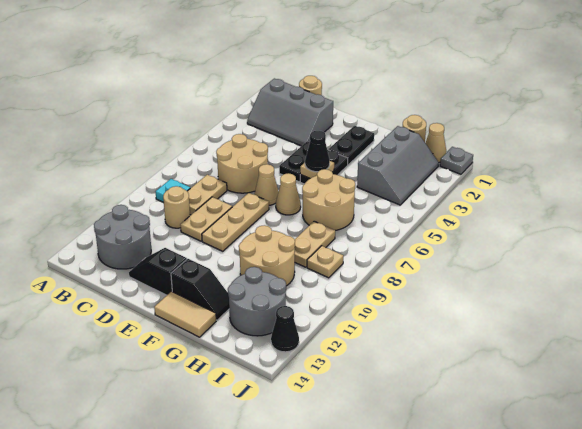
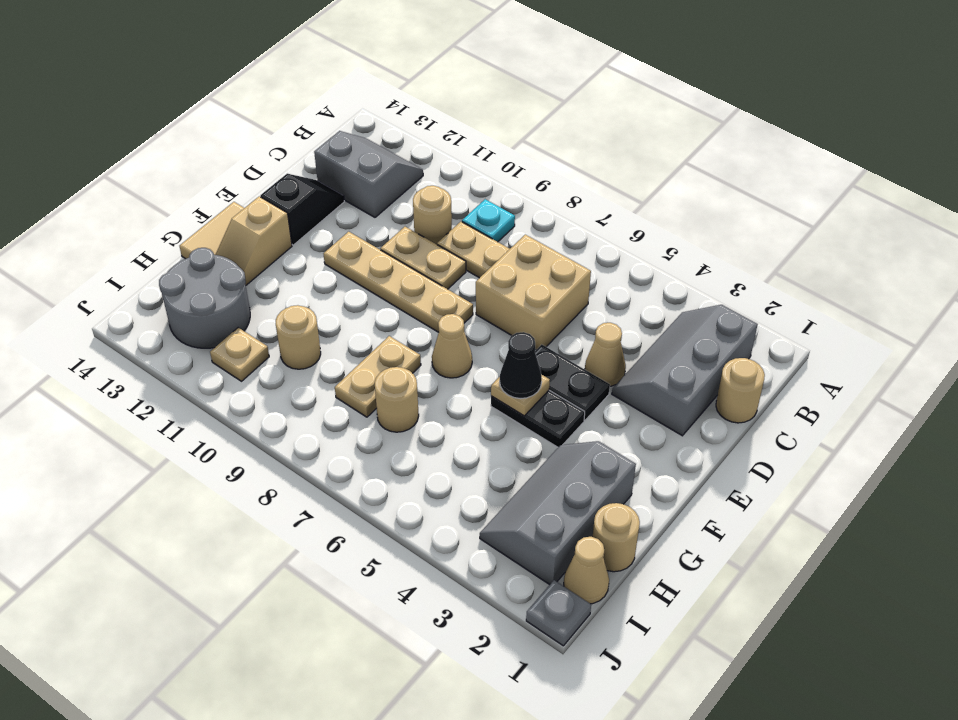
grey 2x2 round brick [94,205,151,269] -> grey 2x2 slope [314,131,423,217]
tan 2x2 round brick [216,134,268,193] -> tan 2x2 brick [476,235,591,350]
tan 1x1 cone [254,164,279,205] -> tan 1x1 cone moved to [585,323,626,386]
tan 1x3 plate [202,193,269,251] -> tan 1x4 plate [324,232,473,332]
black 1x2 plate [328,126,374,165] -> none
black 1x2 slope [171,259,229,320] -> tan 1x2 slope [216,196,292,285]
tan 2x2 round brick [302,169,355,230] -> tan 1x1 round brick [375,367,419,432]
tan 2x2 round brick [239,225,295,286] -> tan 1x1 round brick [276,305,321,369]
grey 2x3 slope [357,126,439,205] -> grey 2x3 slope turned to [480,441,636,585]
tan 1x2 plate [295,221,335,267] -> tan 1x2 plate turned to [335,336,421,417]
tan 1x1 plate [307,246,343,278] -> tan 1x1 plate moved to [210,328,269,381]
black 1x1 cone [271,306,299,352] -> none

